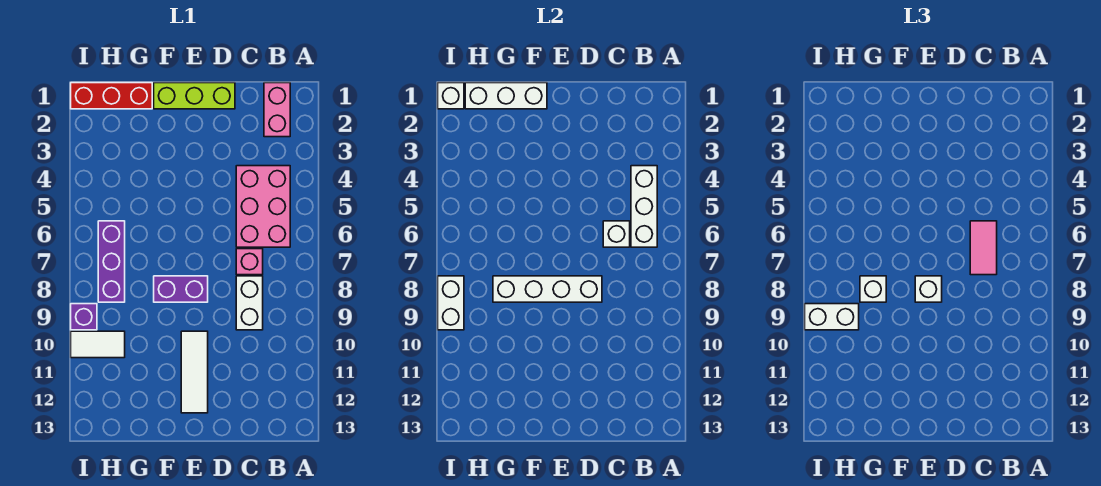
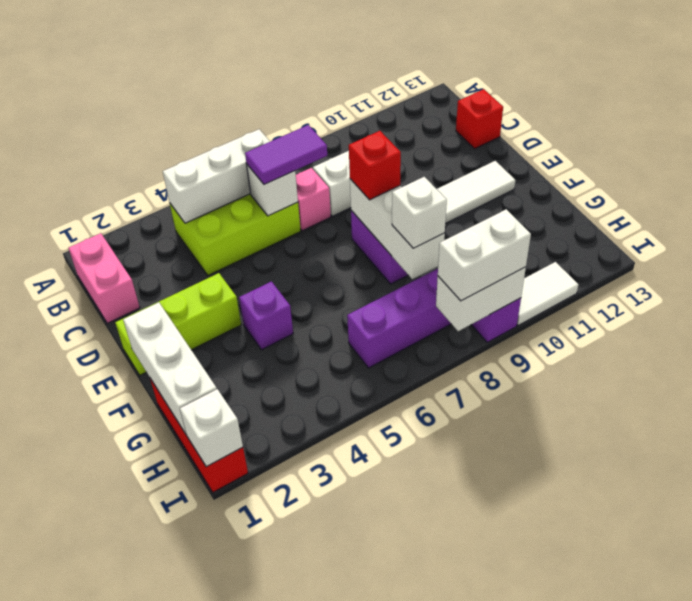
pink 1x2 brick [264,83,290,137] -> pink 1x2 brick turned to [69,233,140,323]
pink 2x3 brick [236,166,290,247] -> lime 2x3 brick [170,194,301,275]
pink 1x2 tile [970,221,997,275] -> purple 1x2 tile [245,125,327,185]
none -> red 1x1 brick [456,89,503,149]
lime 1x3 brick [154,83,235,109] -> lime 1x3 brick turned to [115,273,241,375]
white 1x4 brick [493,276,602,302] -> white 1x3 brick [350,179,445,279]
white 1x1 brick [915,276,942,302] -> red 1x1 brick [349,131,401,200]
none -> purple 1x1 brick [239,281,293,350]
white 1x2 brick [805,304,859,330] -> white 1x2 brick turned to [438,209,531,301]
white 1x2 tile [71,331,125,358] -> white 1x2 tile turned to [517,262,578,325]

